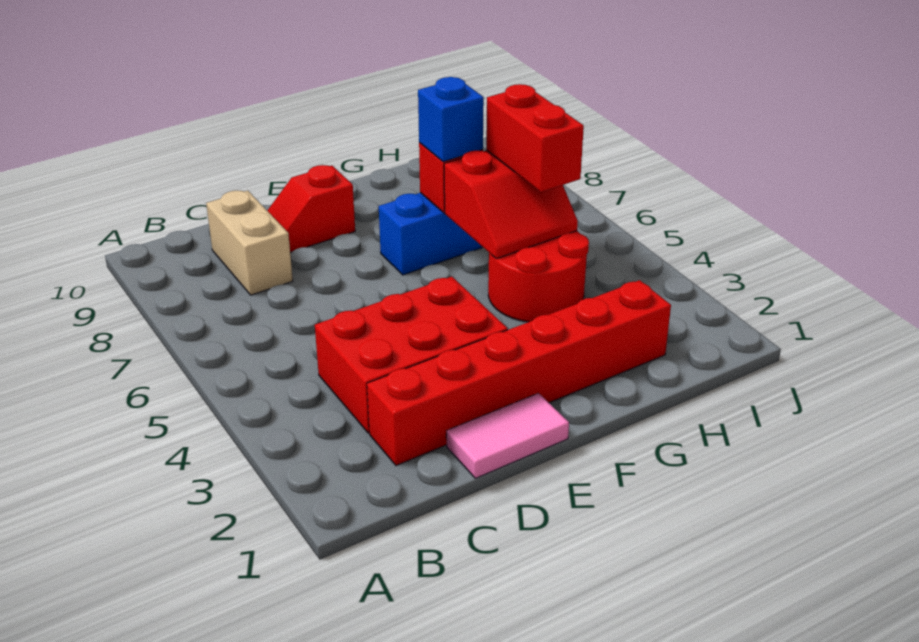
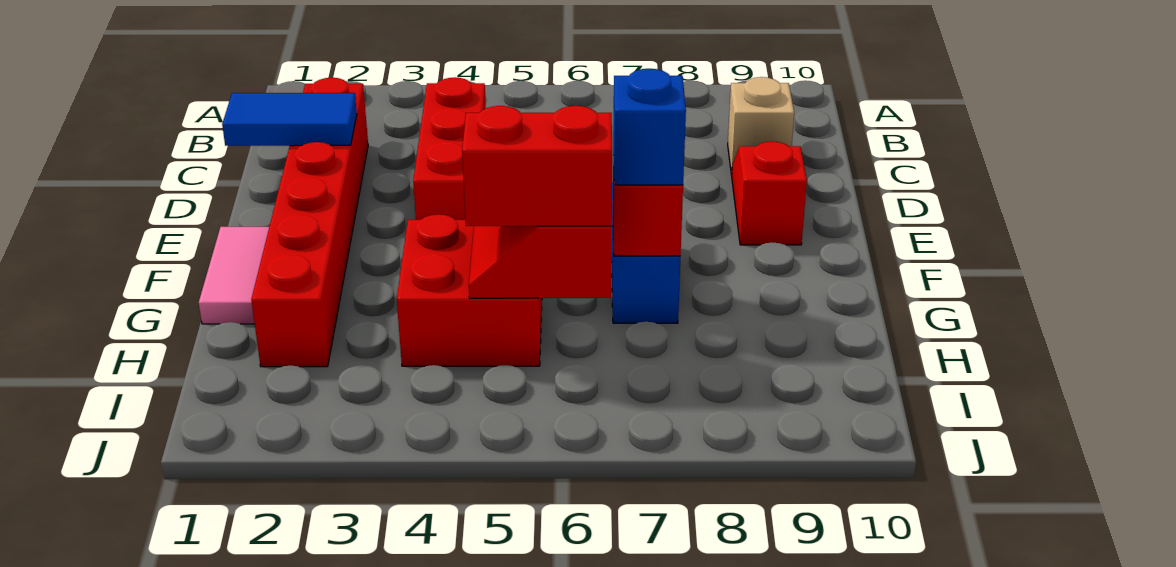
red 2x3 brick [315,277,508,433] -> red 1x3 brick [413,77,486,220]
tan 1x2 brick [206,191,293,295] -> tan 1x1 brick [728,77,794,174]
pink 1x2 tile [446,393,569,478] -> pink 1x2 tile moved to [199,227,269,324]
none -> blue 1x2 tile [222,93,357,146]
red 2x2 round brick [488,231,589,322] -> red 2x2 brick [397,214,542,366]

